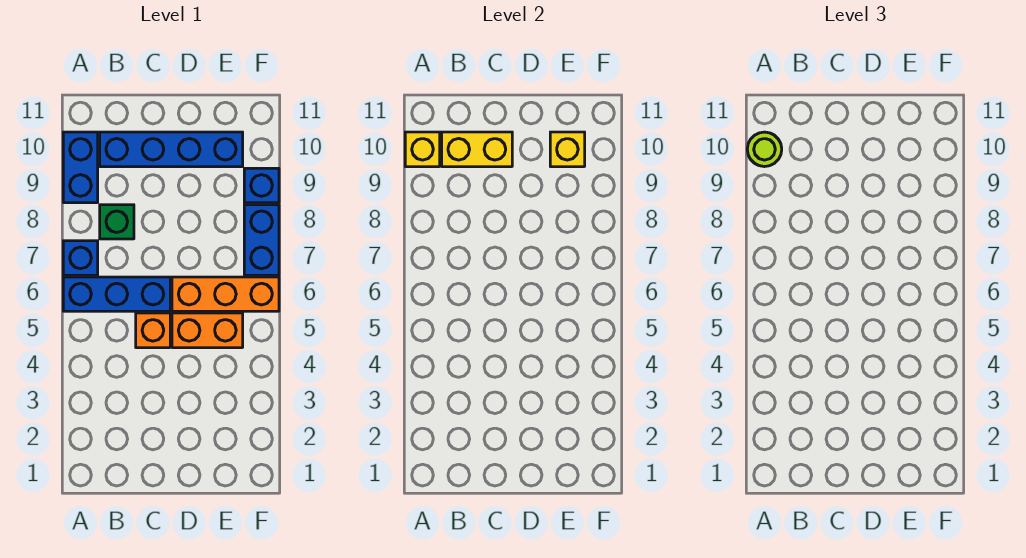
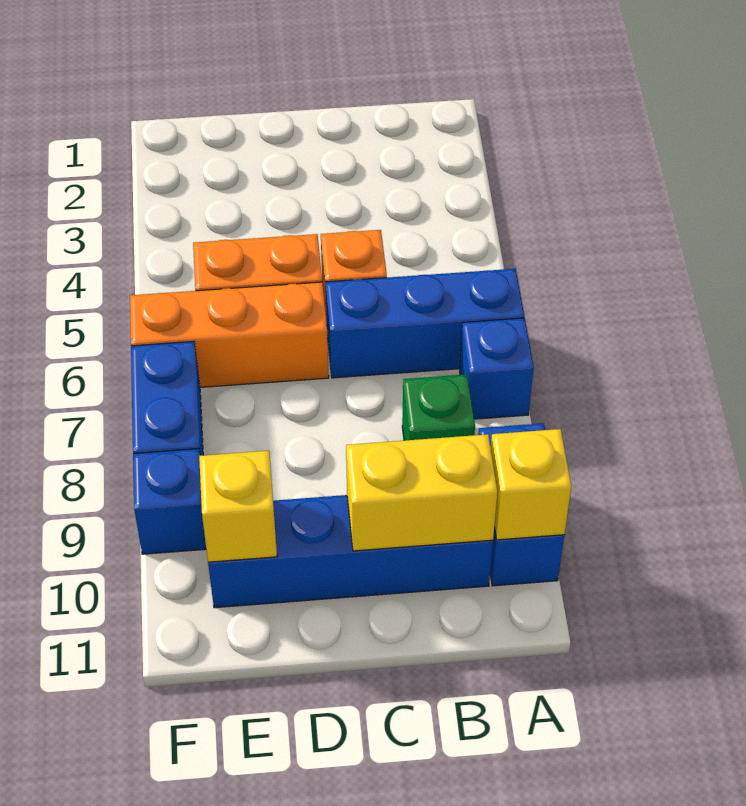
lime 1x1 round brick [747,132,782,167] -> none

